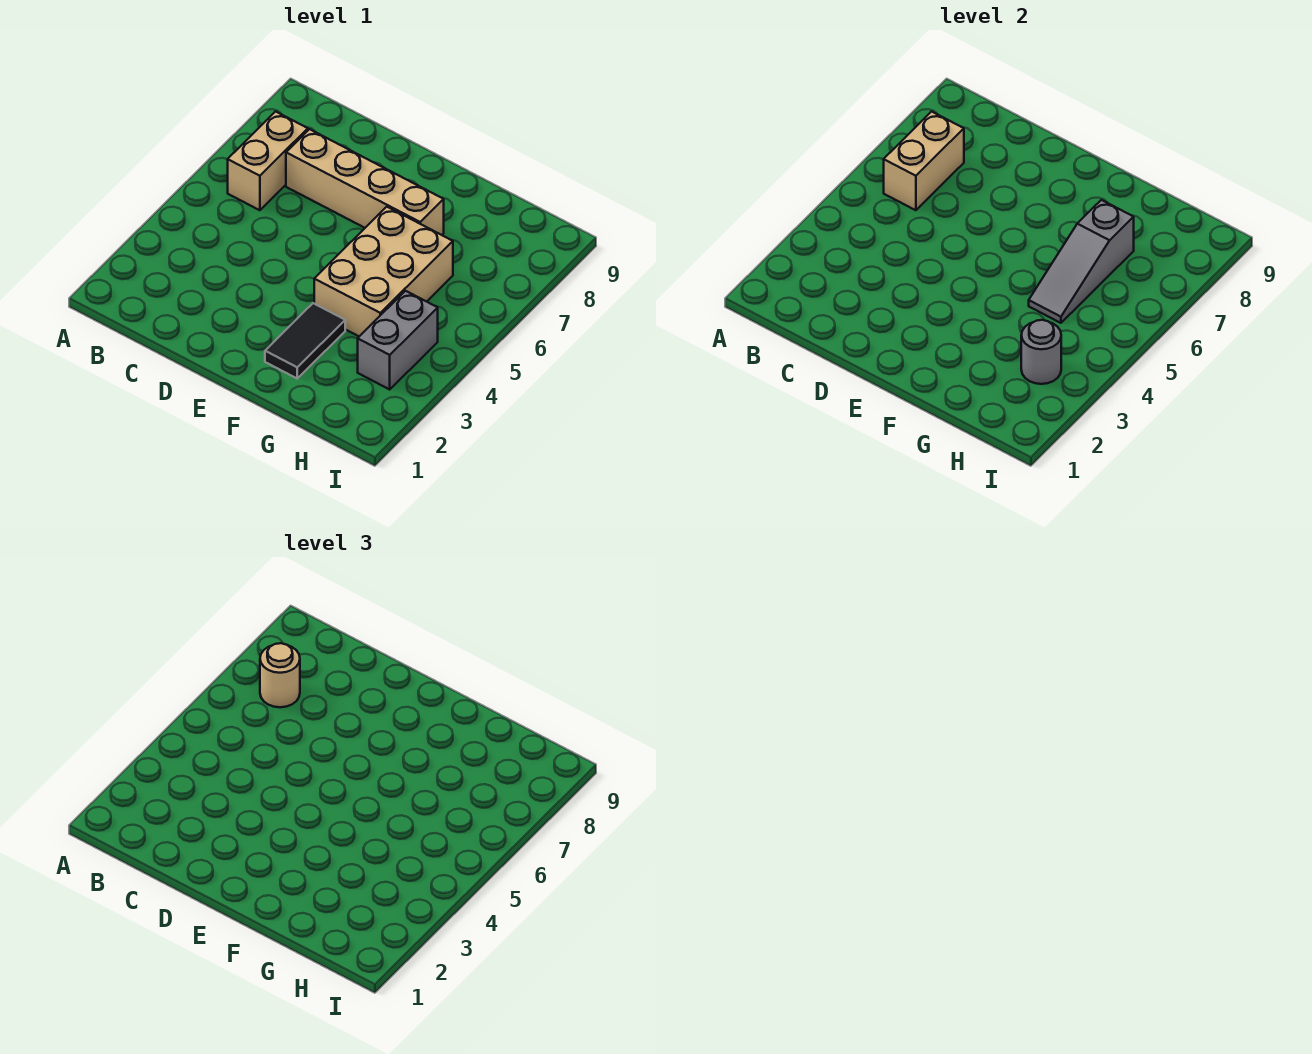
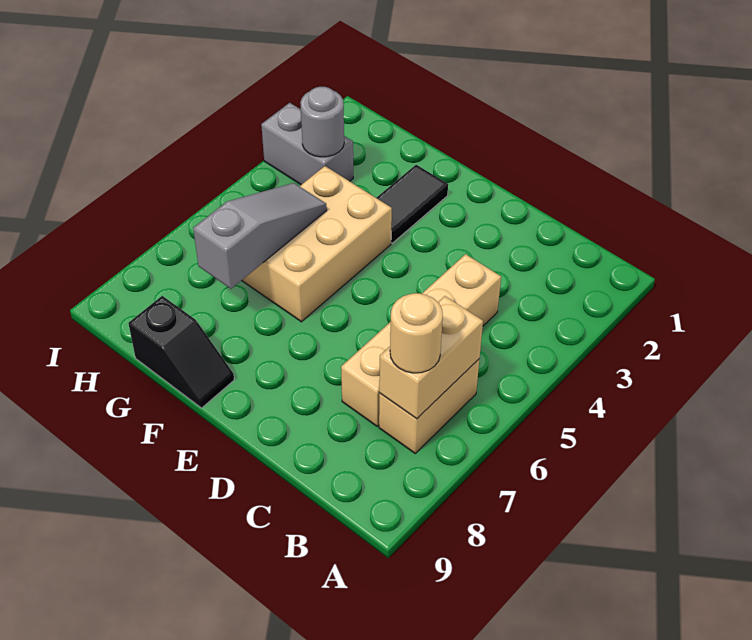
tan 1x4 brick [286,129,444,235] -> tan 1x4 brick turned to [341,254,501,426]
none -> black 1x2 slope [128,296,234,408]
grey 1x2 brick [358,291,438,389] -> grey 1x2 brick turned to [261,103,353,185]

